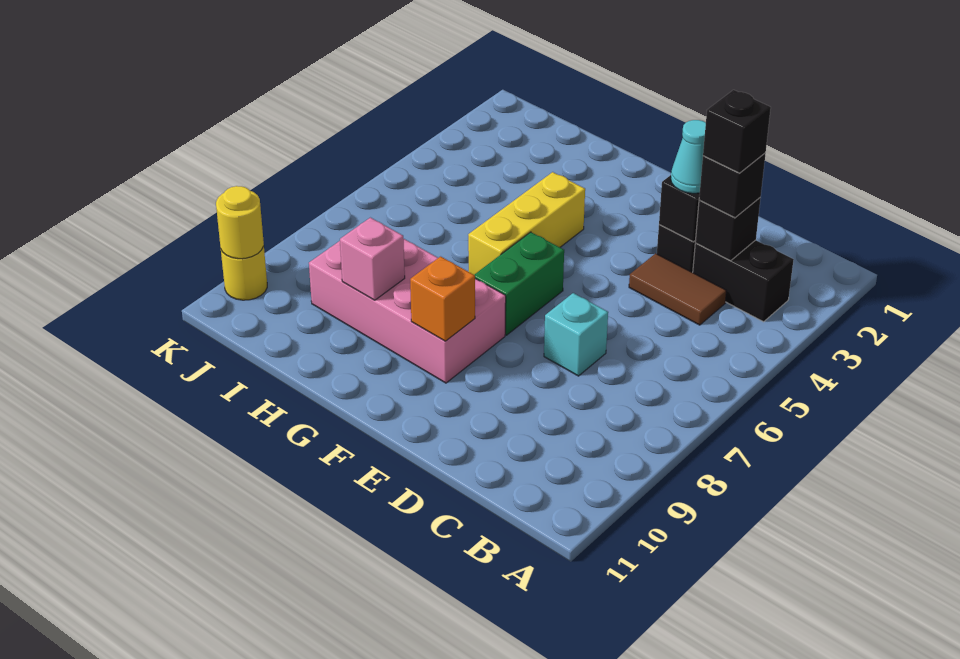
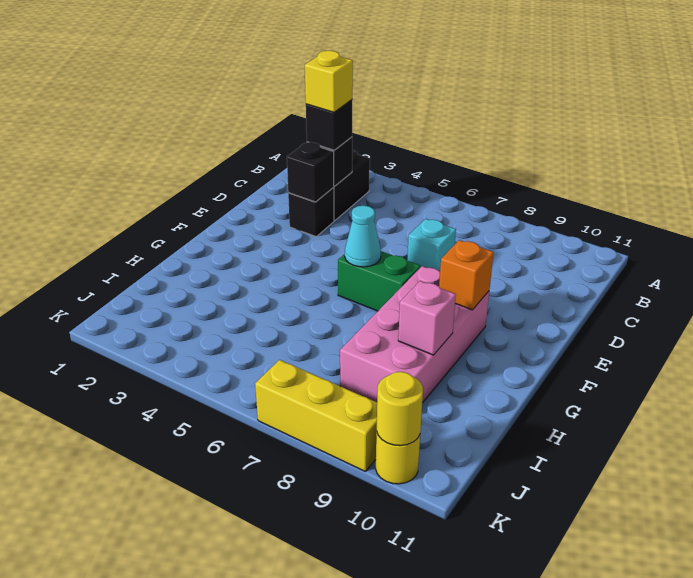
black 1x1 brick [703,90,771,173] -> yellow 1x1 brick [305,51,353,112]
brown 1x2 tile [629,253,726,325] -> none
cyan 1x1 cone [671,120,706,193] -> cyan 1x1 cone moved to [345,206,381,267]
yellow 1x3 brick [468,172,585,275] -> yellow 1x3 brick moved to [255,360,377,472]

